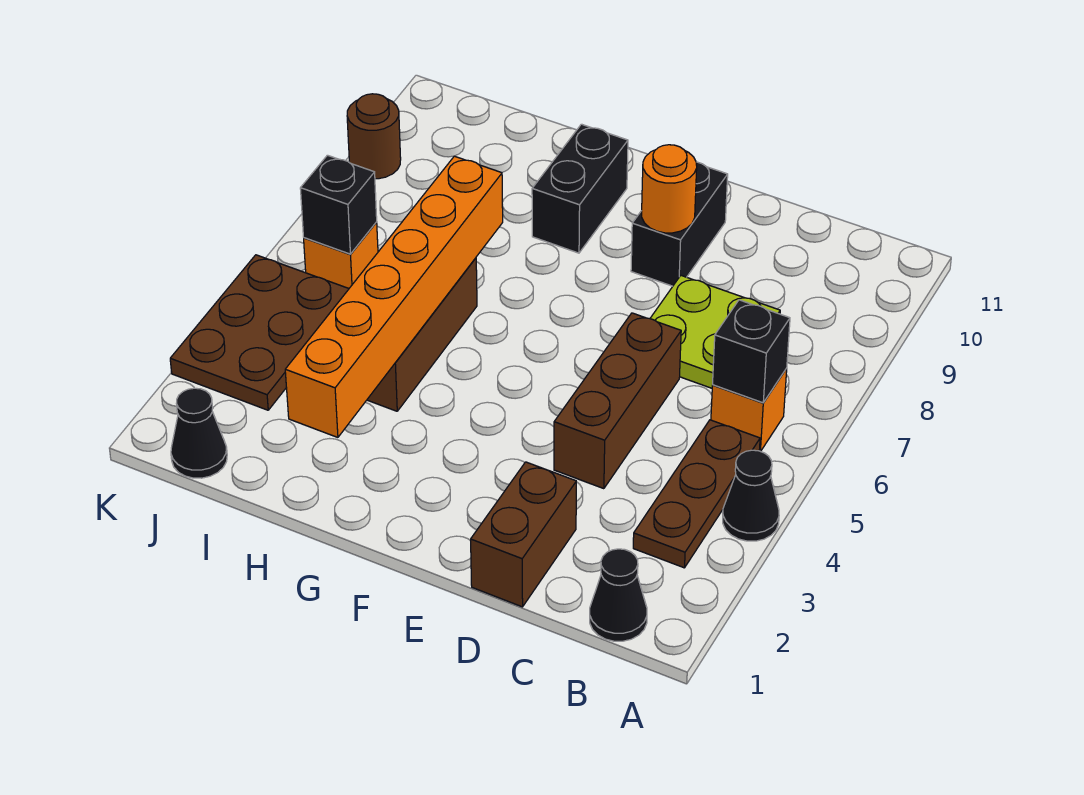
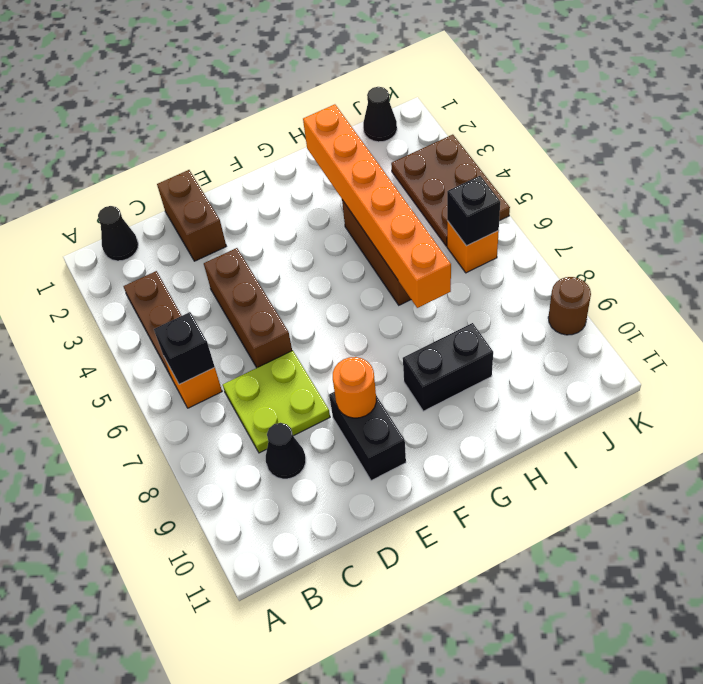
black 1x1 cone [723,450,779,541] -> black 1x1 cone moved to [266,423,306,479]
black 1x2 brick [532,124,628,253] -> black 1x2 brick turned to [403,323,493,411]

